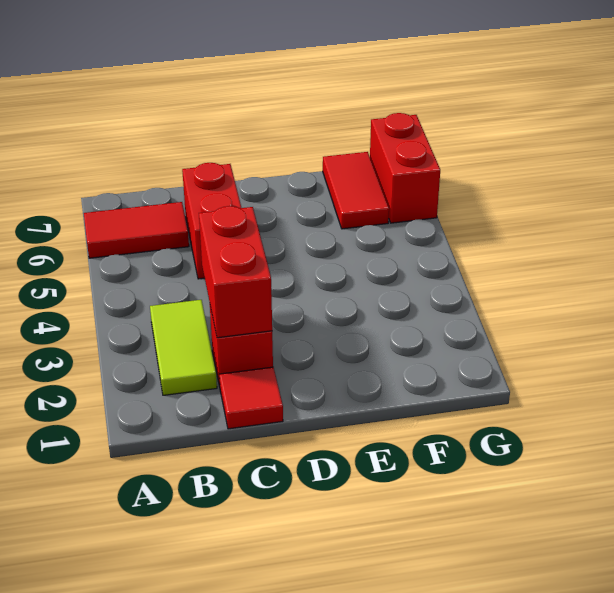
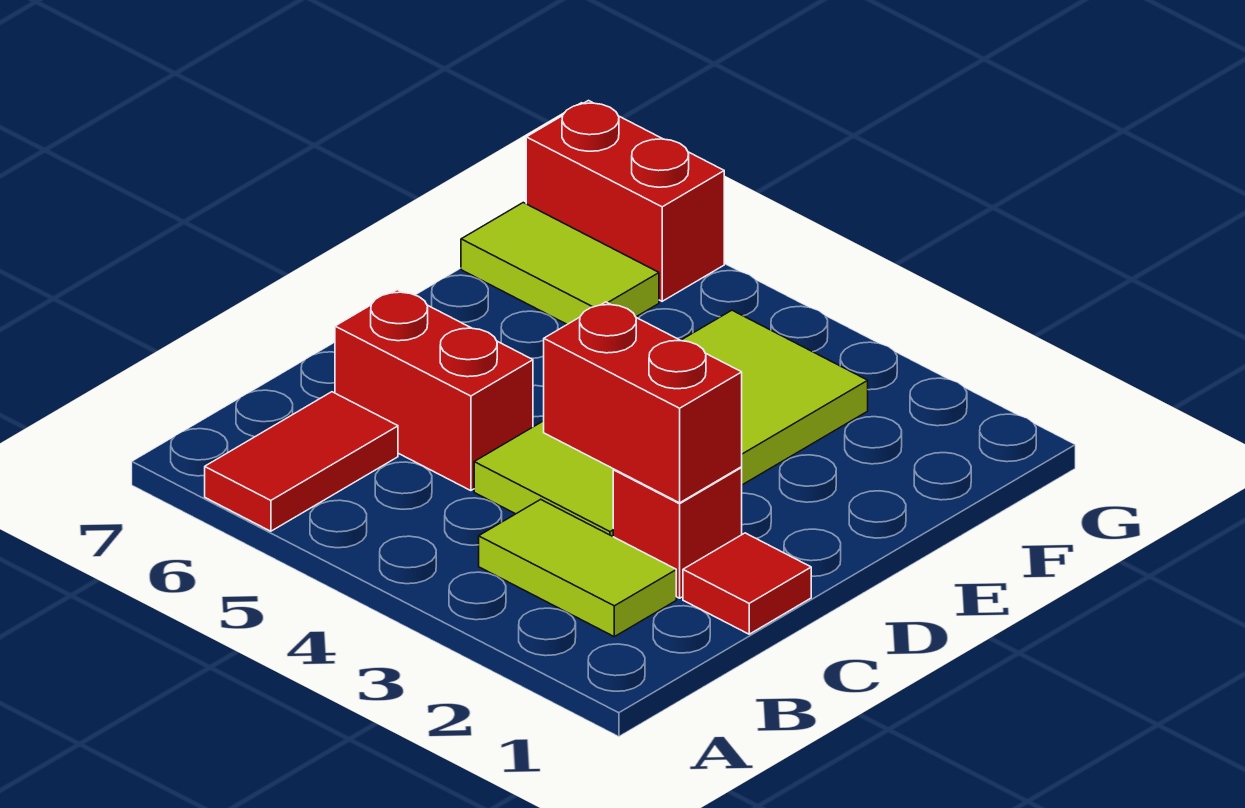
none -> lime 2x4 tile [474,310,868,536]
red 1x2 tile [323,152,389,229] -> lime 1x2 tile [461,203,659,324]

